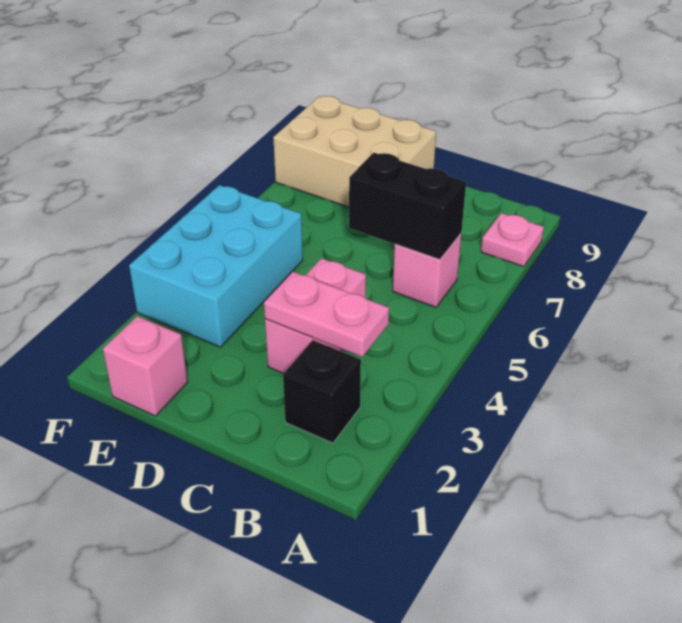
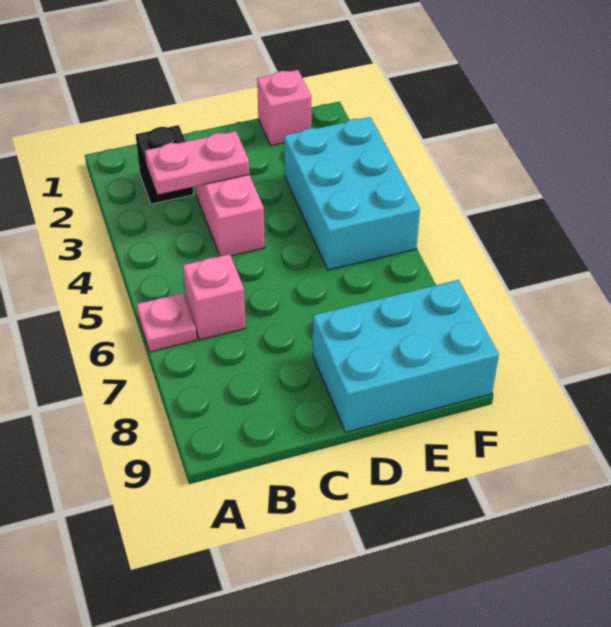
pink 1x1 plate [481,213,544,267] -> pink 1x1 plate moved to [137,293,197,352]
black 1x2 brick [349,153,466,260] -> none
tan 2x3 brick [273,96,436,207] -> cyan 2x3 brick [313,280,499,432]

